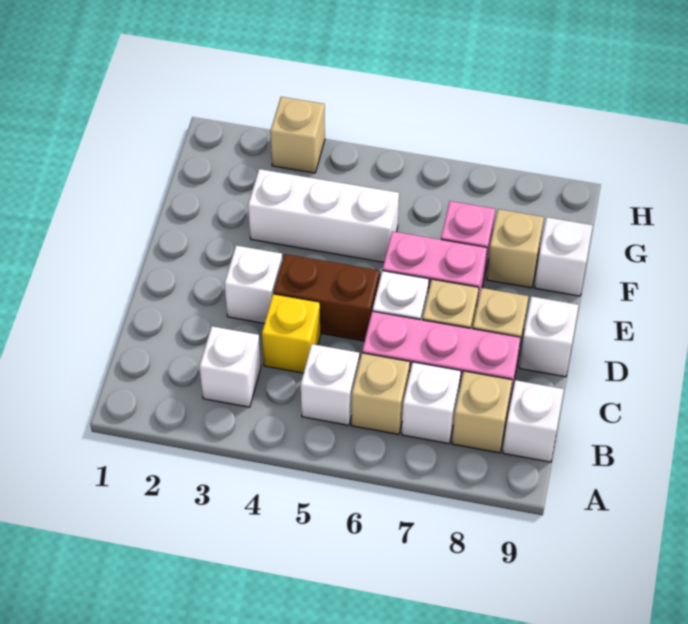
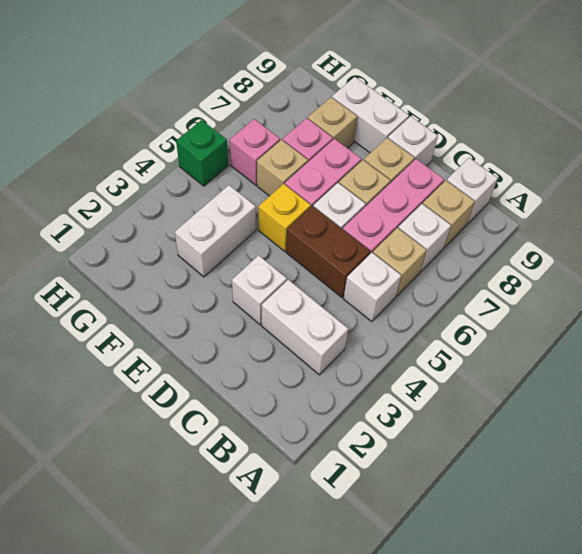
white 1x1 brick [199,326,261,407] -> white 1x2 brick [262,280,348,375]
yellow 1x1 brick [262,294,321,373] -> yellow 1x1 brick moved to [258,184,311,251]
brown 1x2 brick [274,254,380,341] -> brown 1x2 brick turned to [286,206,370,297]
white 1x3 brick [248,169,399,262] -> white 1x2 brick [175,185,256,277]
white 1x1 brick [535,217,593,296] -> white 1x2 brick [332,77,409,153]
none -> pink 1x1 brick [230,119,280,185]
tan 1x1 brick [270,97,325,173] -> tan 1x1 brick moved to [257,140,308,196]
none -> green 1x1 brick [176,120,228,186]

